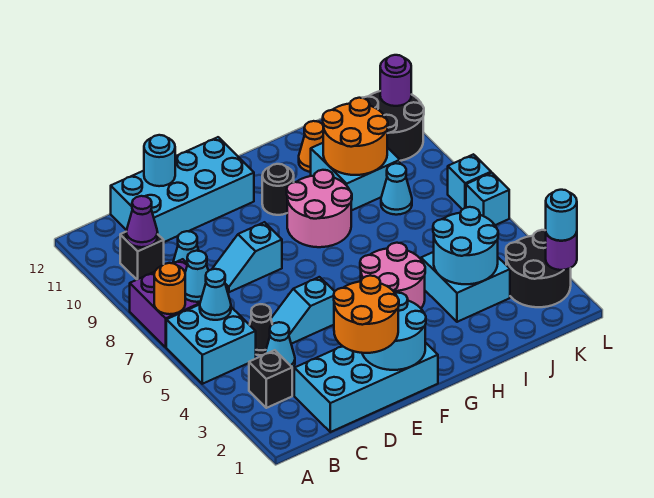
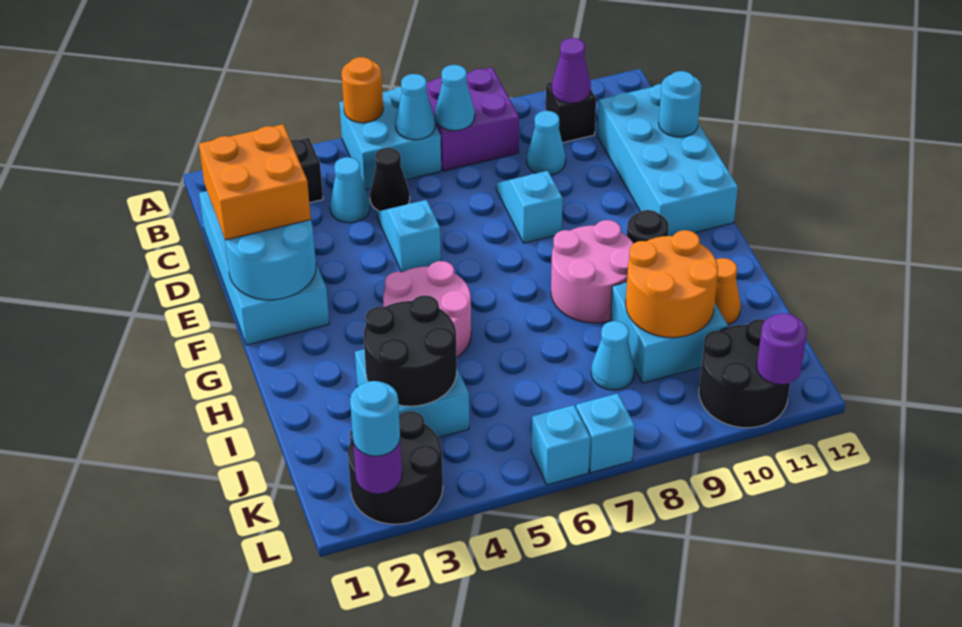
orange 1x1 round brick [154,263,185,314] -> orange 1x1 round brick moved to [341,57,383,123]
orange 2x2 round brick [334,276,399,353] -> orange 2x2 brick [199,124,311,240]
cyan 2x2 round brick [433,207,498,284] -> black 2x2 round brick [364,295,457,406]

